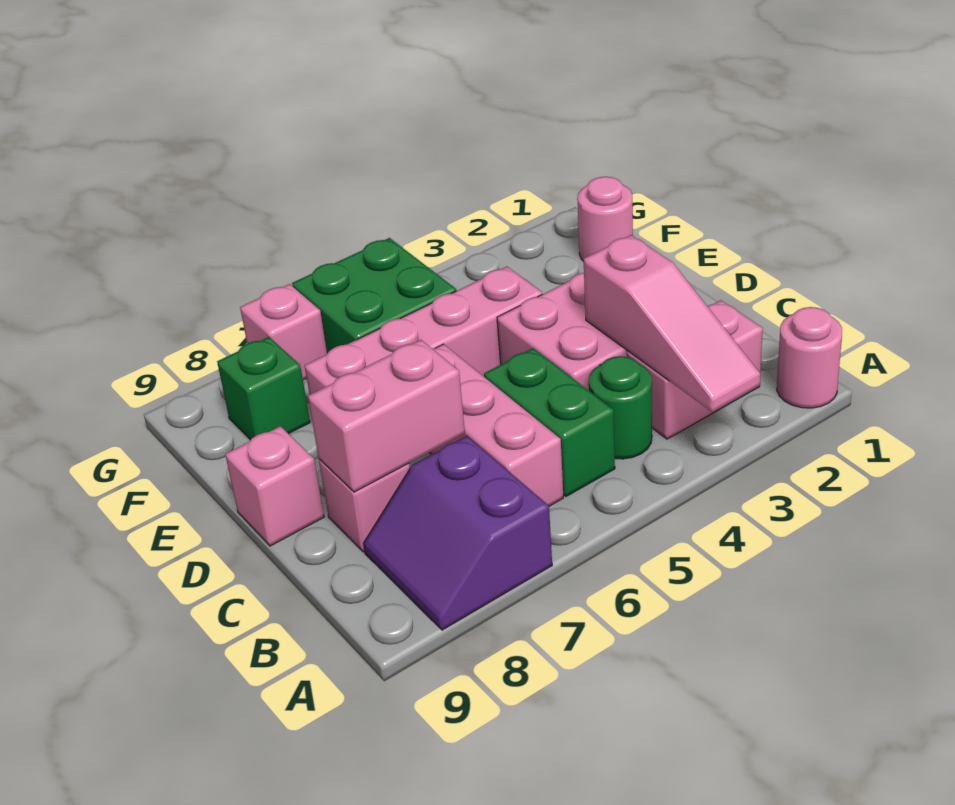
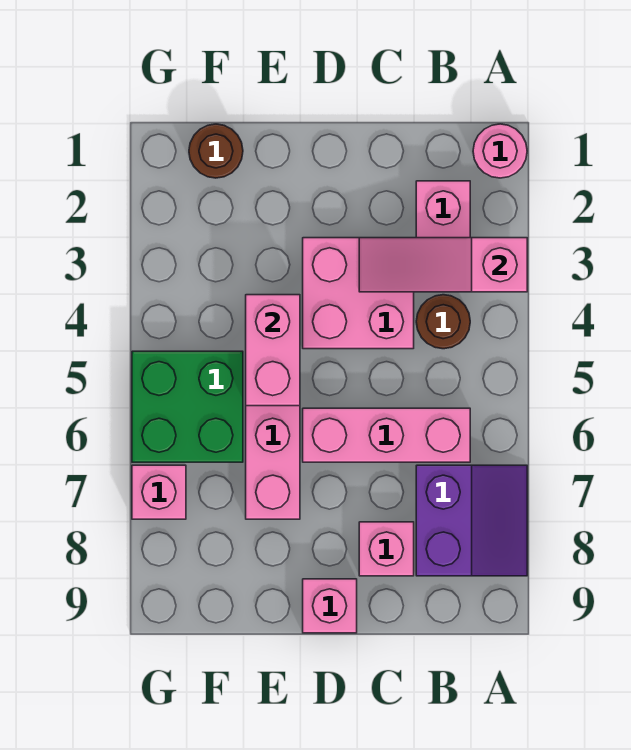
pink 1x3 slope [584,235,761,412] -> pink 1x3 slope turned to [359,238,527,292]
purple 2x2 slope [364,436,552,630] -> purple 2x2 slope turned to [416,465,527,576]
green 1x1 round brick [589,356,652,459] -> brown 1x1 round brick [416,295,470,349]
green 1x2 brick [484,348,615,496] -> none
pink 1x2 brick [308,340,465,492] -> pink 1x2 brick moved to [246,295,300,406]
pink 1x1 round brick [577,177,633,261] -> brown 1x1 round brick [189,124,243,178]
green 1x1 brick [217,337,310,440] -> none

